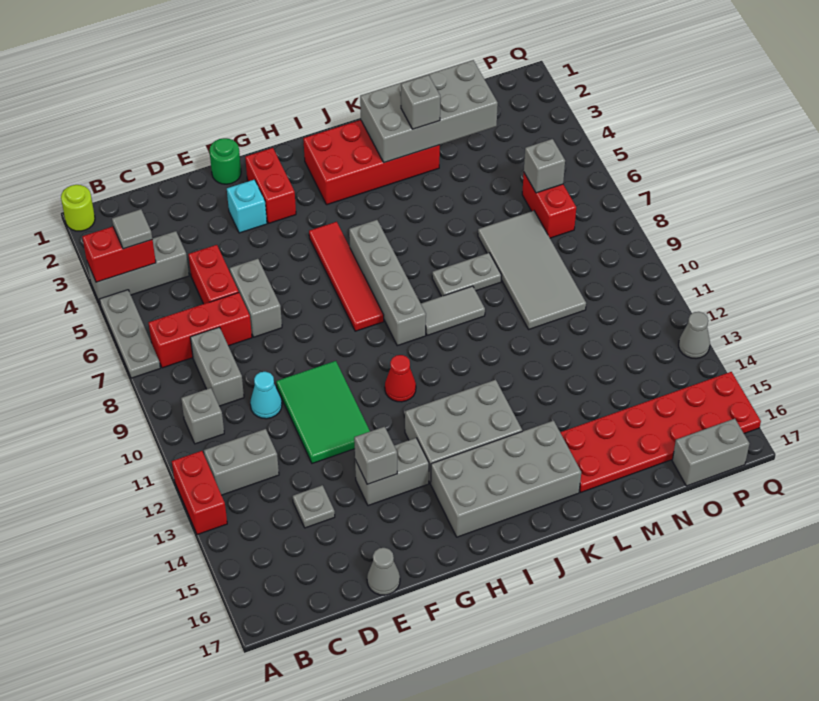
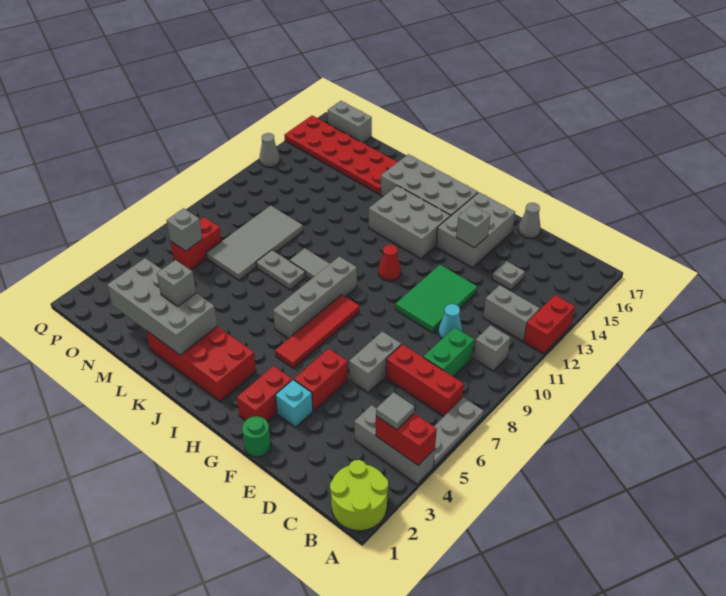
lime 1x1 round brick [61,185,95,231] -> lime 2x2 round brick [330,460,388,531]
grey 1x2 brick [190,327,244,406] -> green 1x2 brick [423,327,474,377]
red 1x2 brick [188,245,239,304] -> red 1x2 brick moved to [294,349,348,411]
grey 1x2 brick [355,438,429,506] -> grey 2x3 brick [436,192,515,268]

